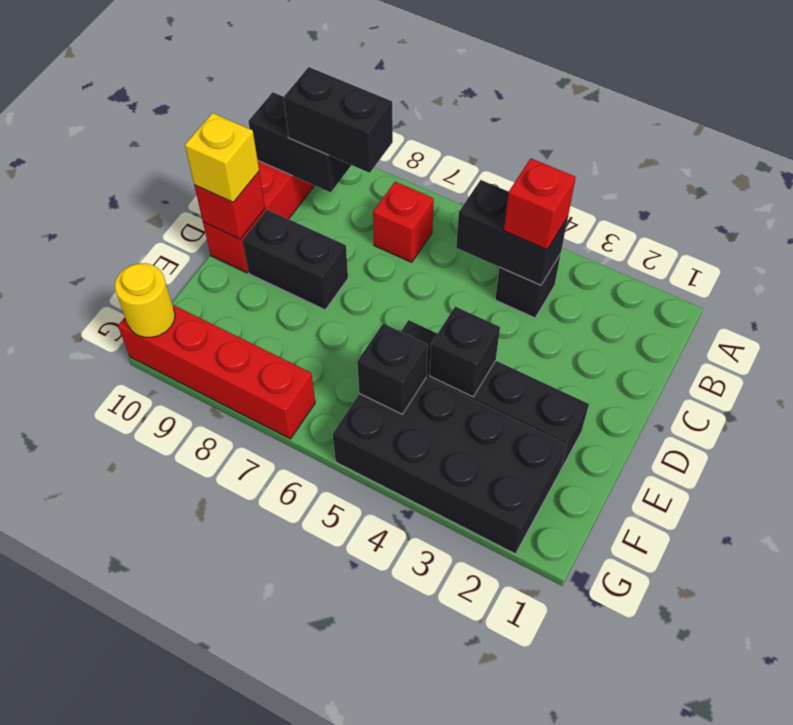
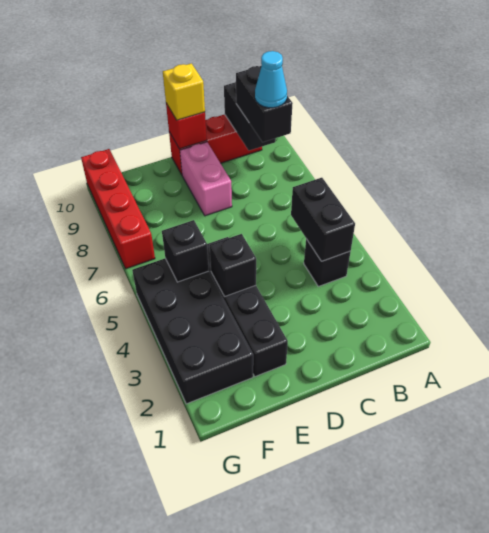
red 1x1 brick [504,158,576,250] -> none
red 1x1 brick [373,182,434,262] -> none
none -> cyan 1x1 cone [255,51,287,108]
black 1x2 brick [243,210,348,310] -> pink 1x2 brick [180,142,232,216]
yellow 1x1 round brick [115,263,175,337] -> none

